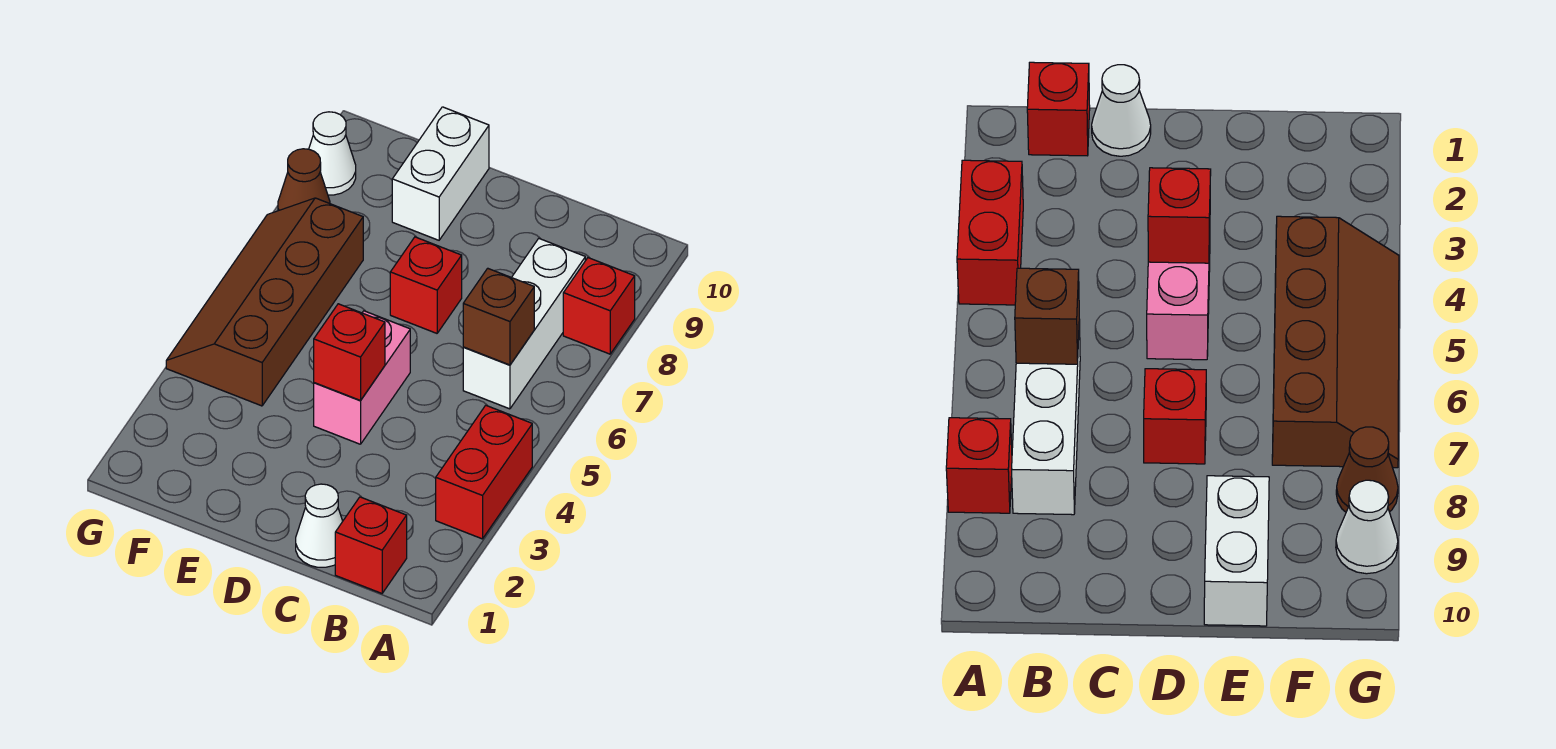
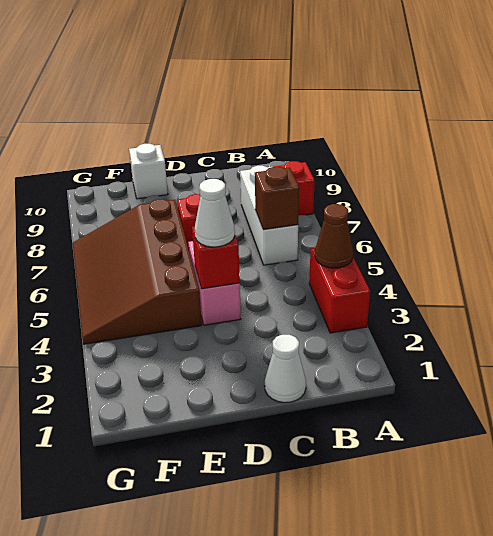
red 1x1 brick [335,497,407,593] -> none
white 1x2 brick [392,107,489,240] -> white 1x1 brick [129,144,168,199]
brown 2x4 slope [166,198,363,406] -> brown 3x4 slope [73,199,202,344]
brown 1x1 cone [278,149,330,211] -> brown 1x1 cone moved to [315,204,353,268]
white 1x1 cone [309,112,356,195] -> white 1x1 cone moved to [195,179,235,247]

